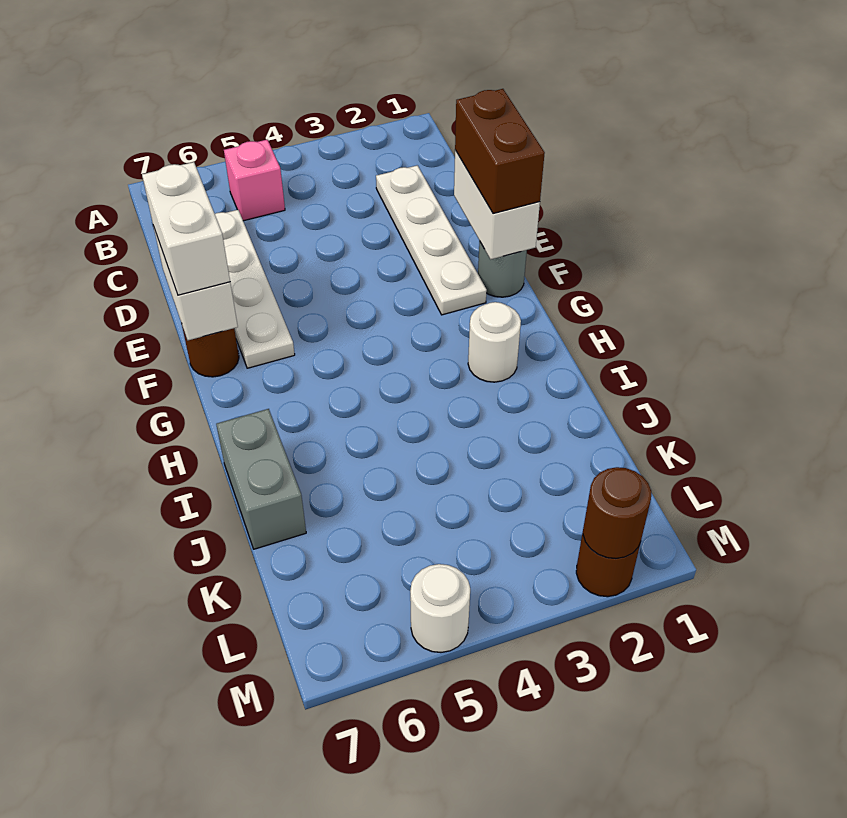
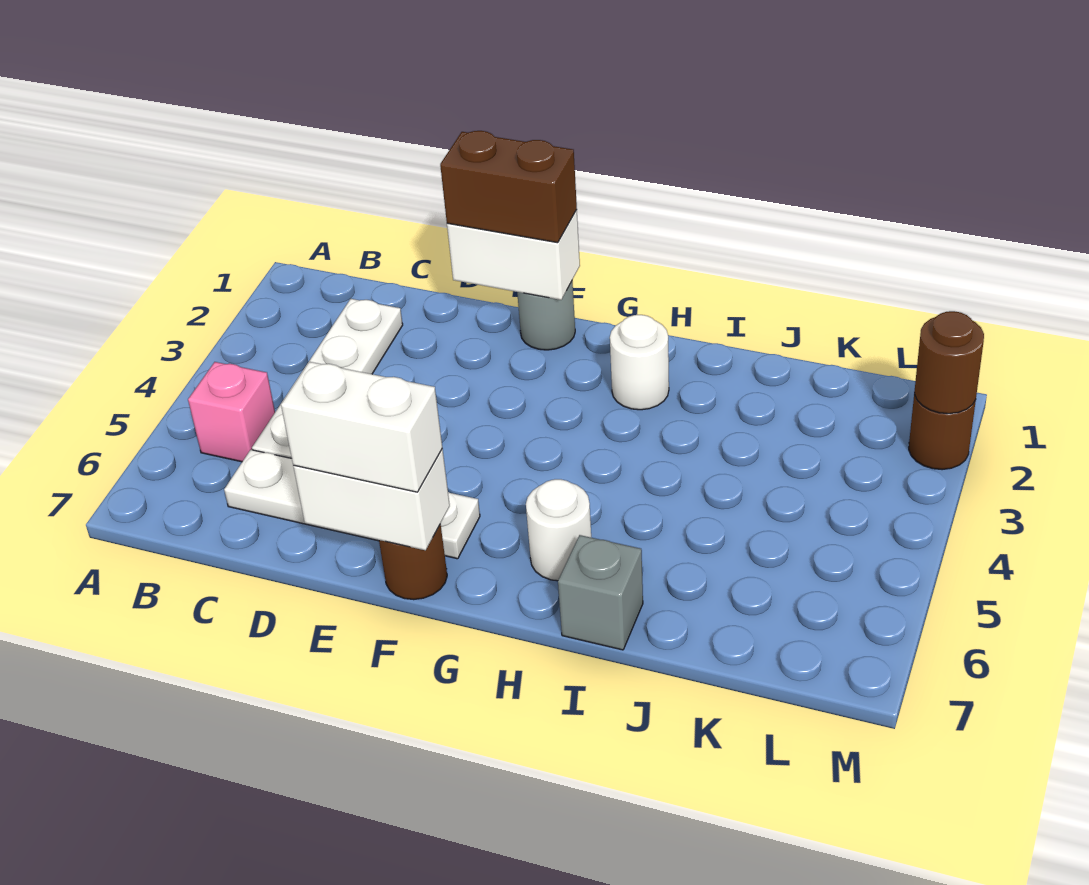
white 1x4 plate [376,165,487,315] -> white 1x4 plate turned to [252,299,403,458]
grey 1x2 brick [216,409,306,549] -> grey 1x1 brick [558,535,643,650]
white 1x1 round brick [410,564,470,652] -> white 1x1 round brick moved to [526,479,591,581]

